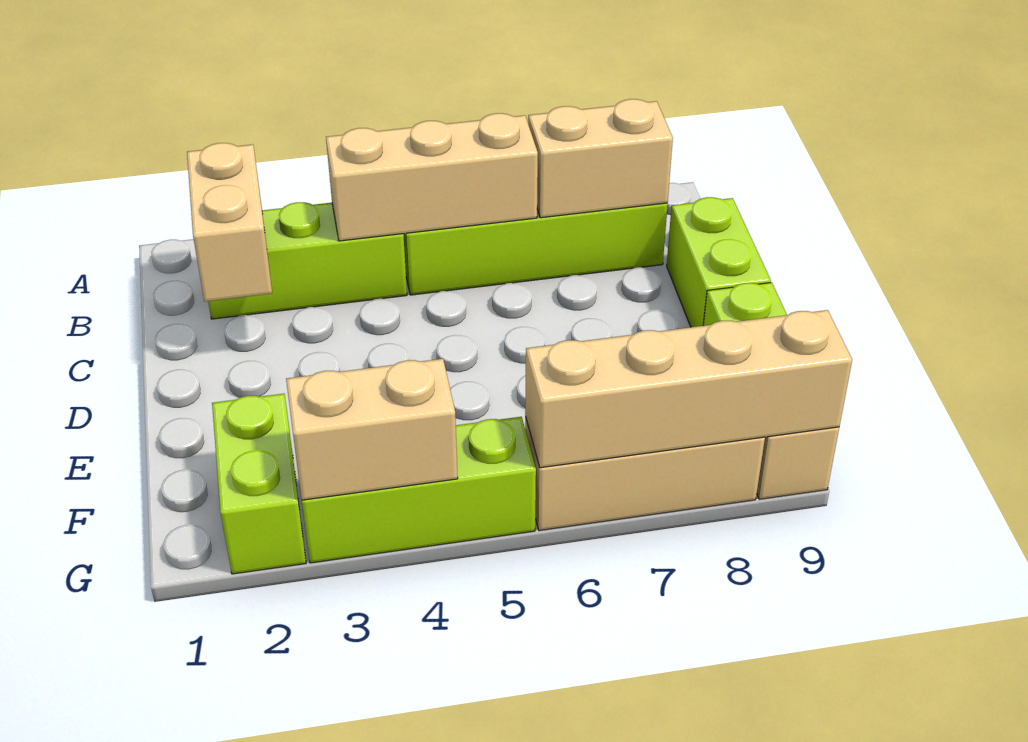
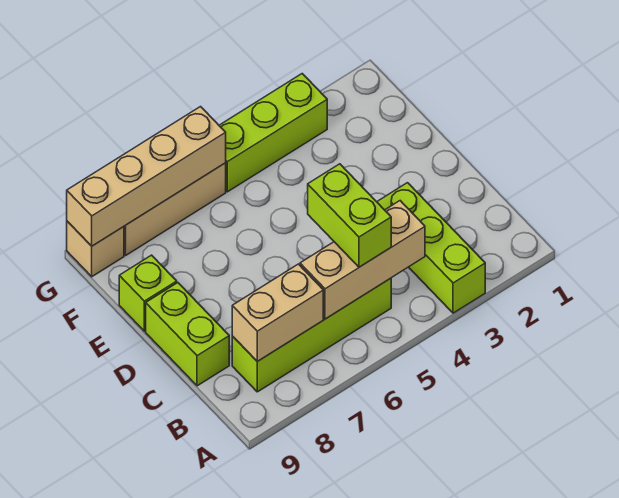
lime 1x3 brick [208,202,407,319] -> lime 1x3 brick turned to [377,183,485,313]
tan 1x2 brick [187,143,272,302] -> none
lime 1x2 brick [212,394,306,574] -> lime 1x2 brick moved to [308,164,391,267]
tan 1x2 brick [286,359,458,500] -> none

